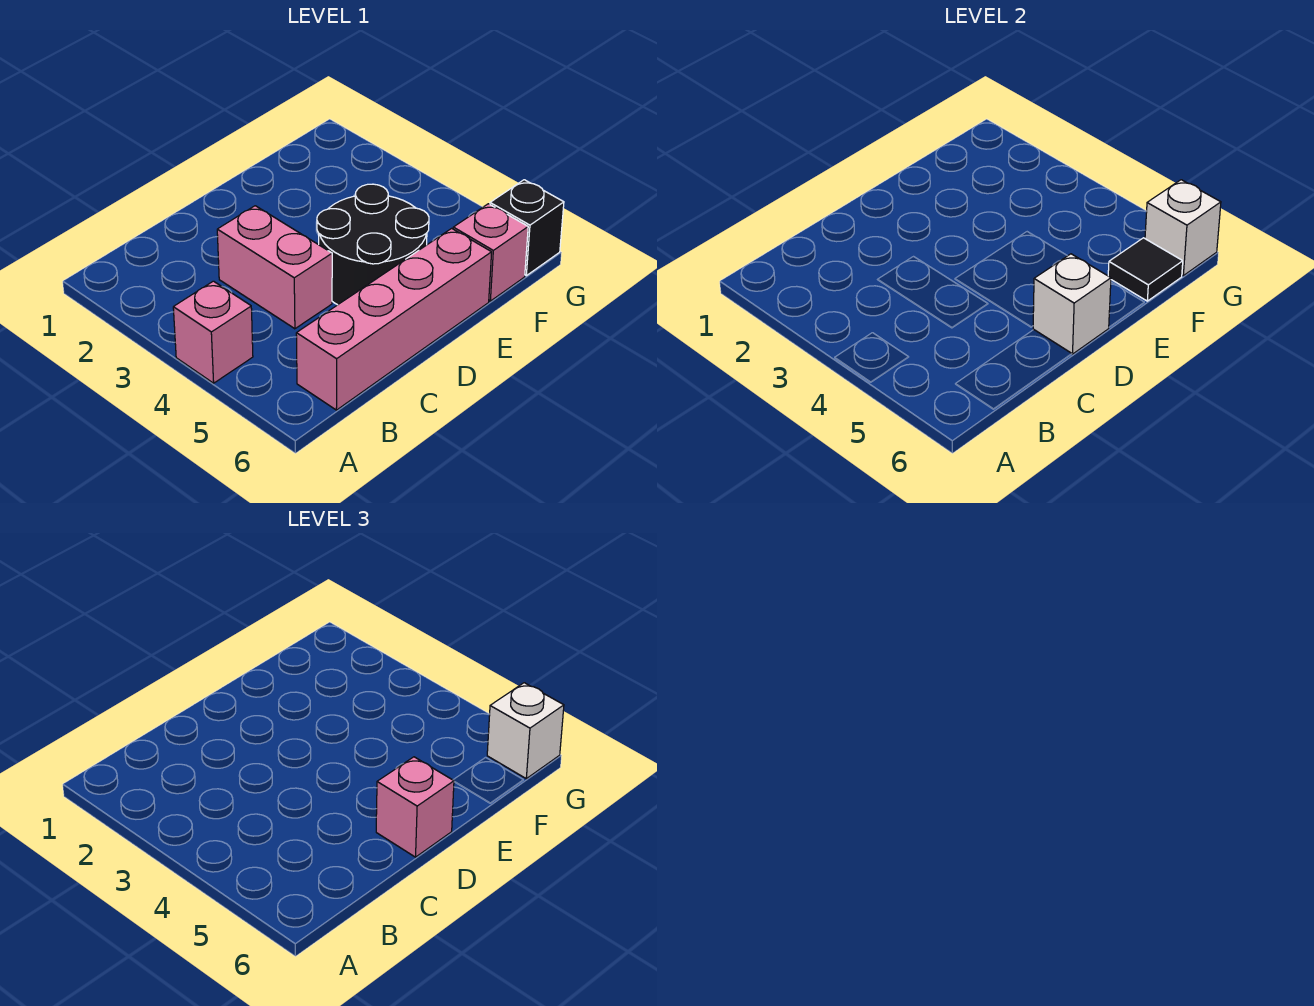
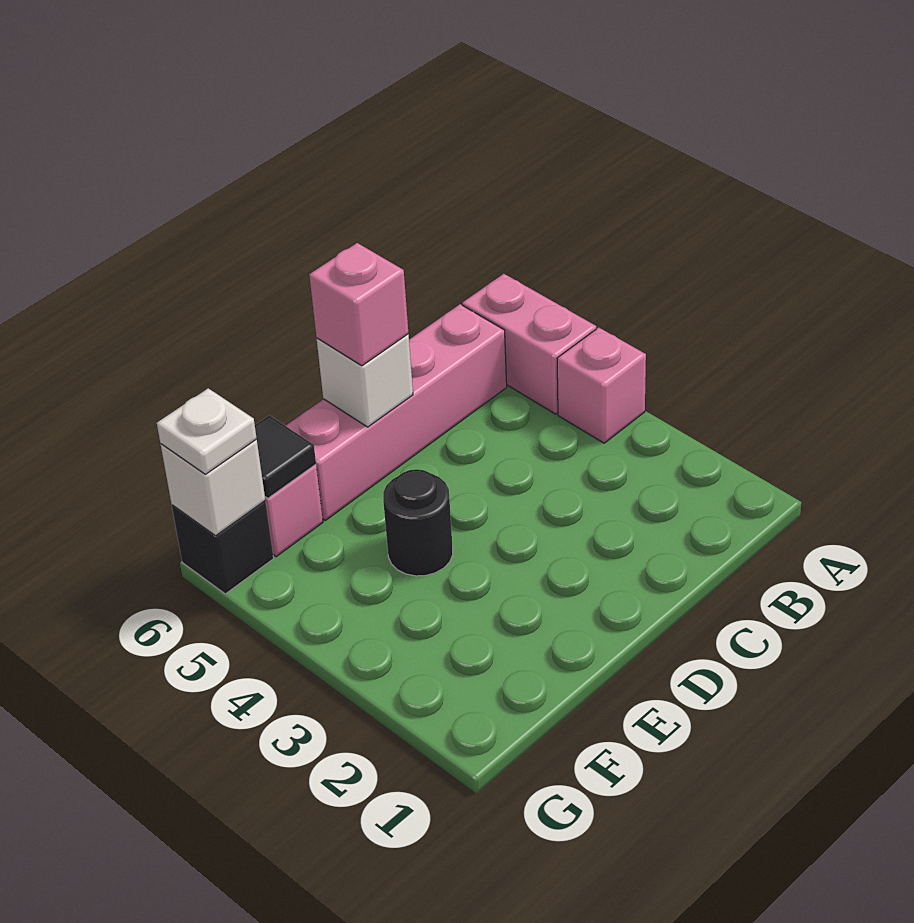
pink 1x2 brick [217,206,332,329] -> pink 1x2 brick moved to [462,274,596,414]
black 2x2 round brick [317,184,429,305] -> black 1x1 round brick [383,469,453,576]
white 1x1 brick [487,683,564,779] -> white 1x1 plate [157,388,257,474]

